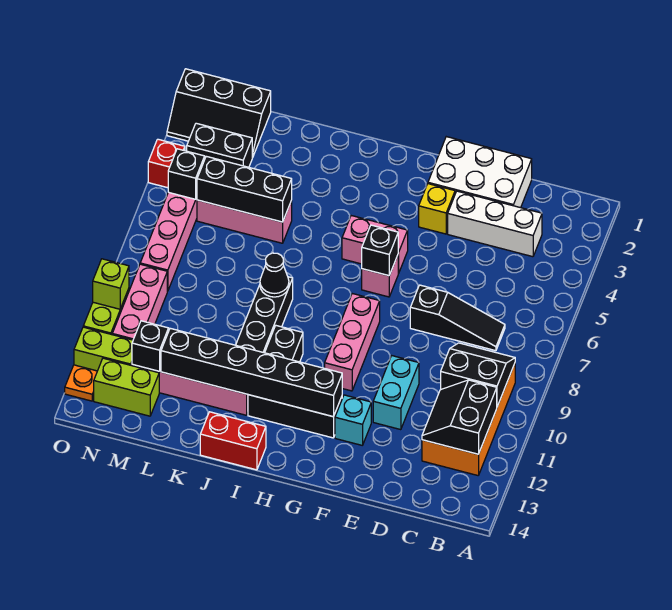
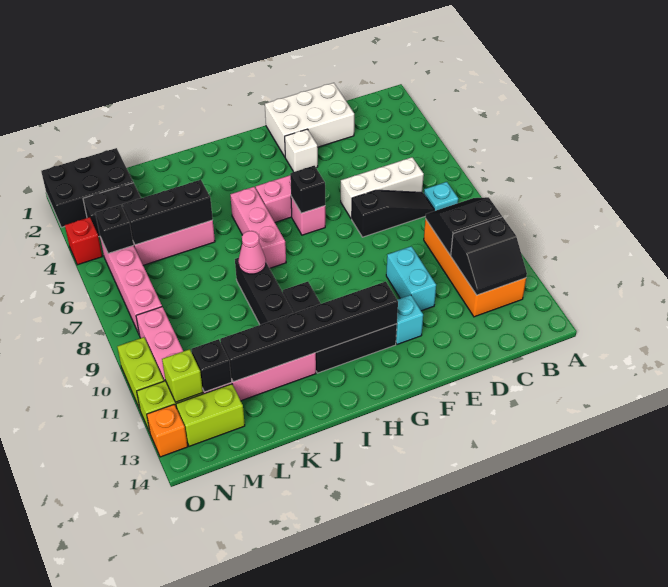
none -> cyan 1x1 plate [424,182,458,211]
black 2x2 slope [422,380,497,454] -> black 2x2 slope turned to [451,217,527,295]
white 1x3 brick [448,191,542,257] -> white 1x3 brick moved to [341,157,424,219]
yellow 1x1 brick [419,184,455,234] -> white 1x1 brick [285,129,318,172]
pink 1x3 brick [325,294,380,391] -> pink 1x3 brick moved to [230,187,286,268]
red 1x2 brick [200,412,266,470] -> none
black 1x1 cone [260,253,289,297] -> pink 1x1 cone [238,231,266,274]
black 2x3 slope [167,69,271,158] -> black 2x3 brick [41,148,133,227]
lime 1x1 brick [93,259,129,309] -> lime 1x1 brick moved to [162,349,203,402]
orange 1x1 plate [65,365,97,401] -> orange 1x1 brick [147,405,188,457]

